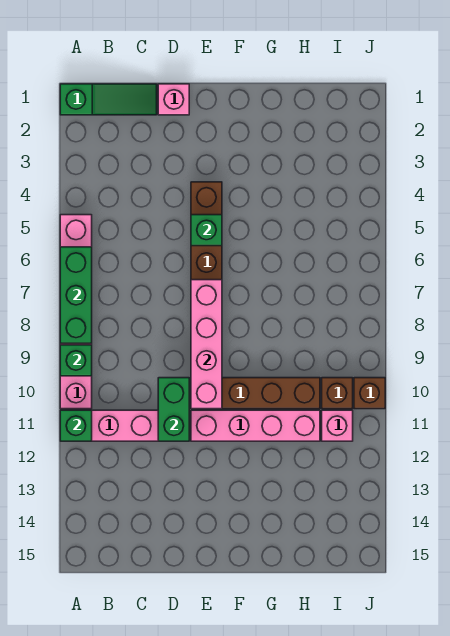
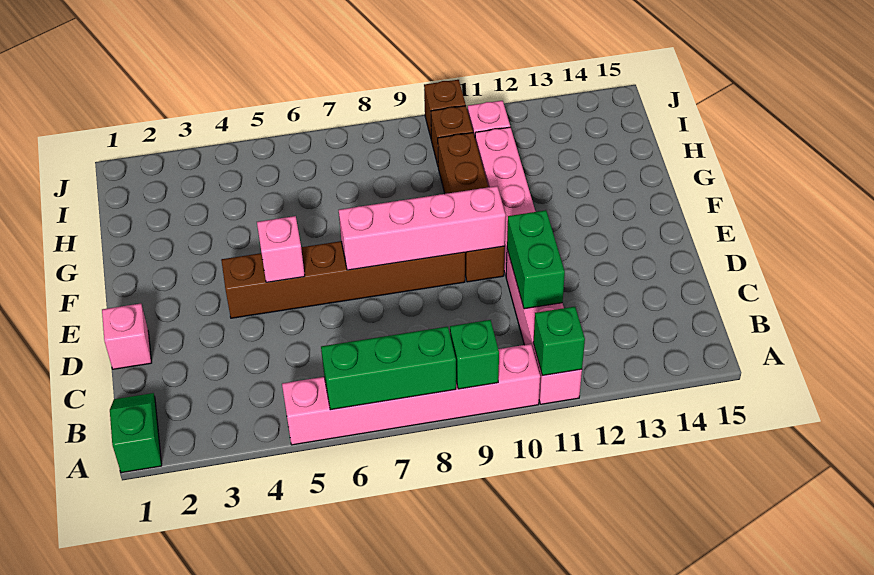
green 1x3 slope [60,84,157,115] -> green 1x2 slope [110,393,162,473]
green 1x2 brick [158,378,189,441] -> green 1x2 brick turned to [507,210,565,309]
green 1x1 brick [191,215,222,246] -> pink 1x1 brick [257,216,305,282]

